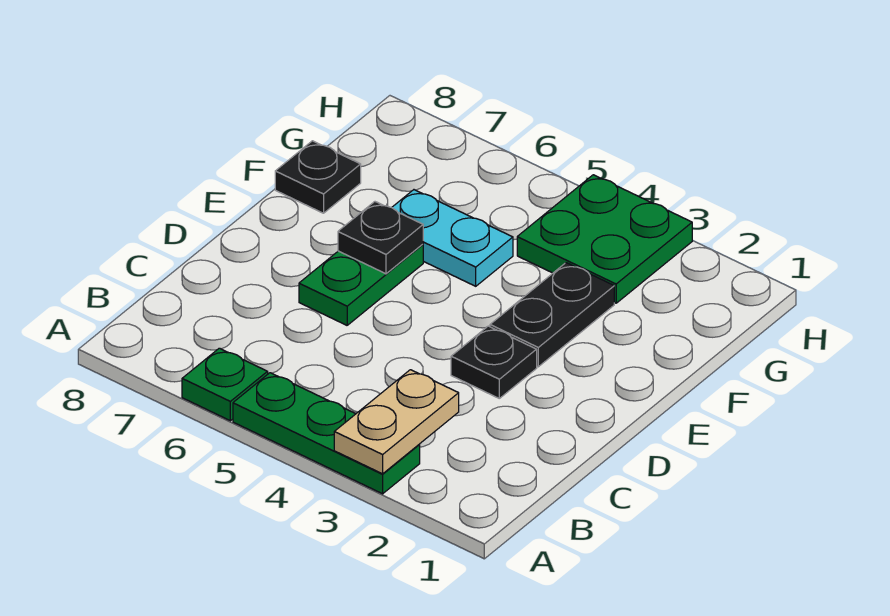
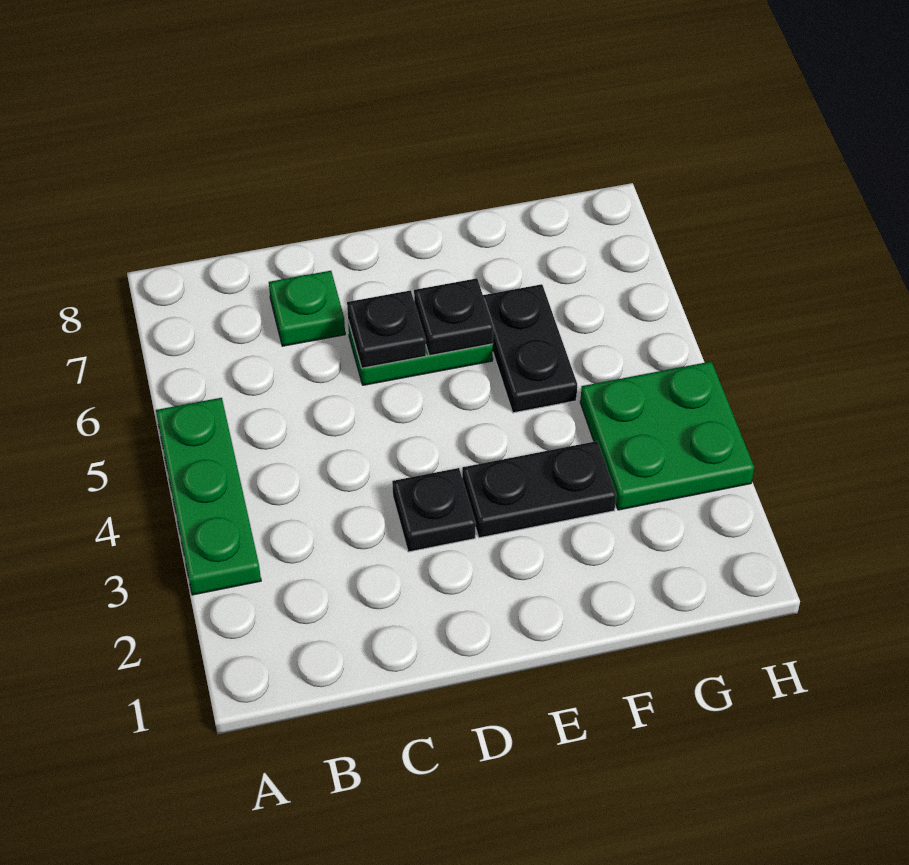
tan 1x2 plate [334,370,459,474] -> none
green 1x1 plate [182,348,268,421] -> green 1x1 plate moved to [269,271,345,346]
cyan 1x2 plate [392,190,513,286] -> black 1x2 plate [483,284,577,413]
black 1x1 plate [275,141,361,213] -> black 1x1 plate moved to [347,290,426,368]

